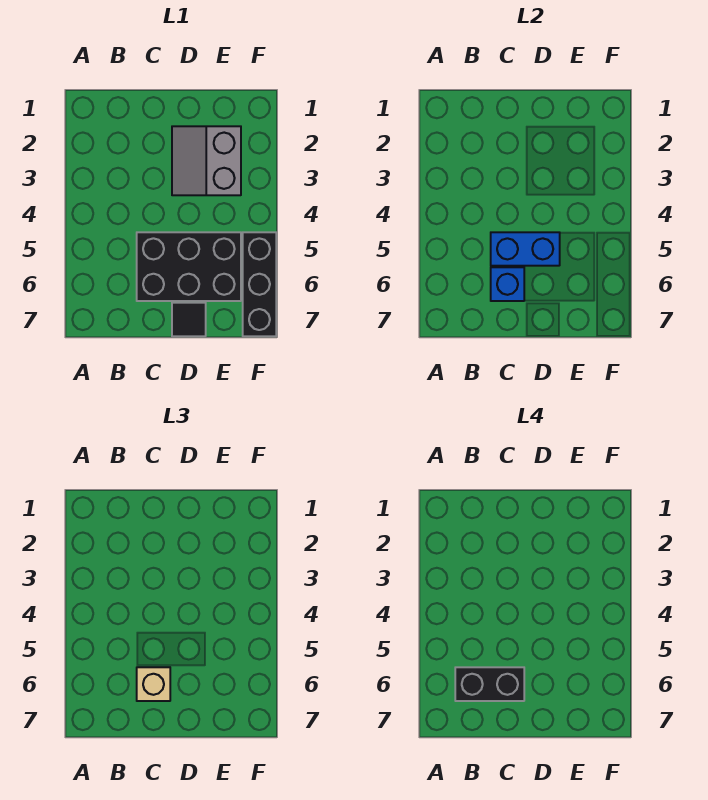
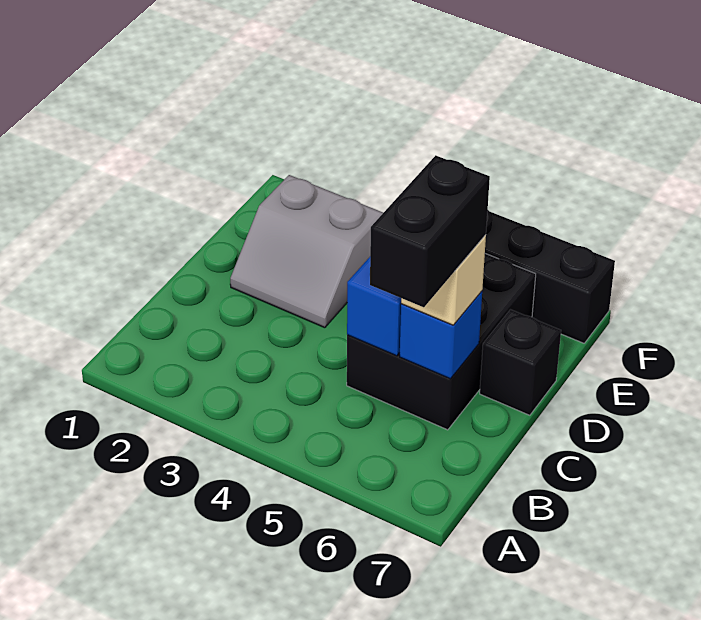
black 1x1 tile [172,303,206,336] -> black 1x1 brick [480,310,561,415]

